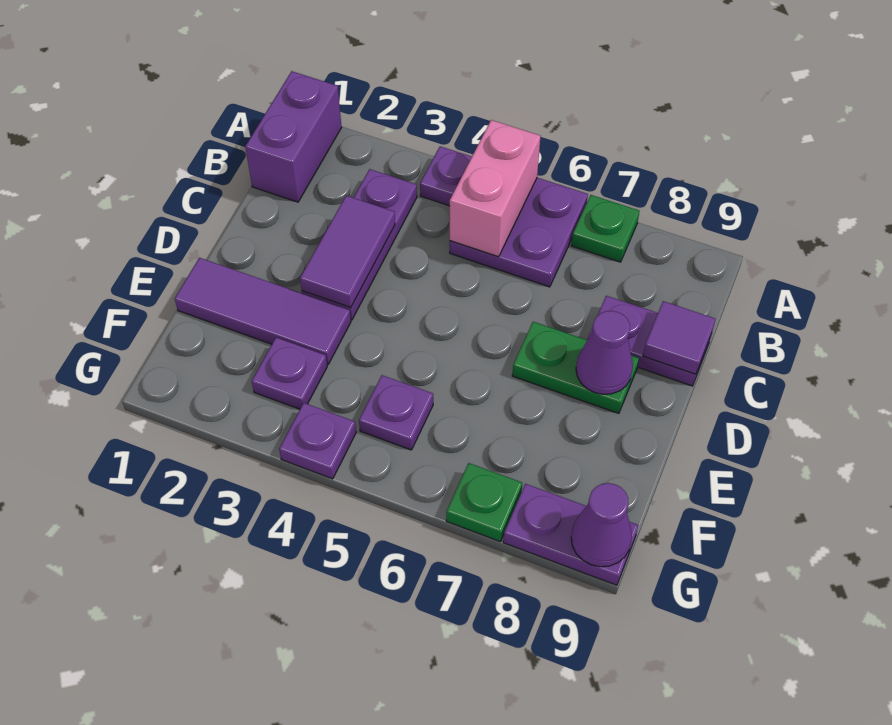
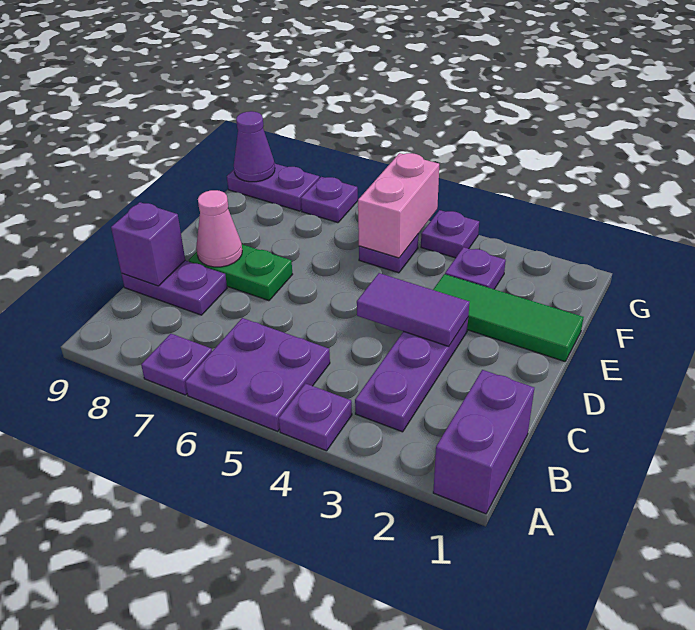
pink 1x2 brick [450,120,541,257] -> pink 1x2 brick moved to [358,153,439,258]
green 1x1 plate [571,195,639,262] -> purple 1x1 plate [141,334,212,395]
purple 1x2 tile [300,196,395,308] -> purple 1x2 tile turned to [357,273,469,346]
purple 1x1 tile [643,301,716,374] -> purple 1x1 brick [111,202,185,286]
purple 1x1 cone [576,311,633,394] -> pink 1x1 cone [196,190,242,267]
purple 1x3 tile [175,258,351,364] -> green 1x3 tile [433,274,584,362]
green 1x1 plate [446,463,522,542] -> purple 1x1 plate [301,177,358,223]

